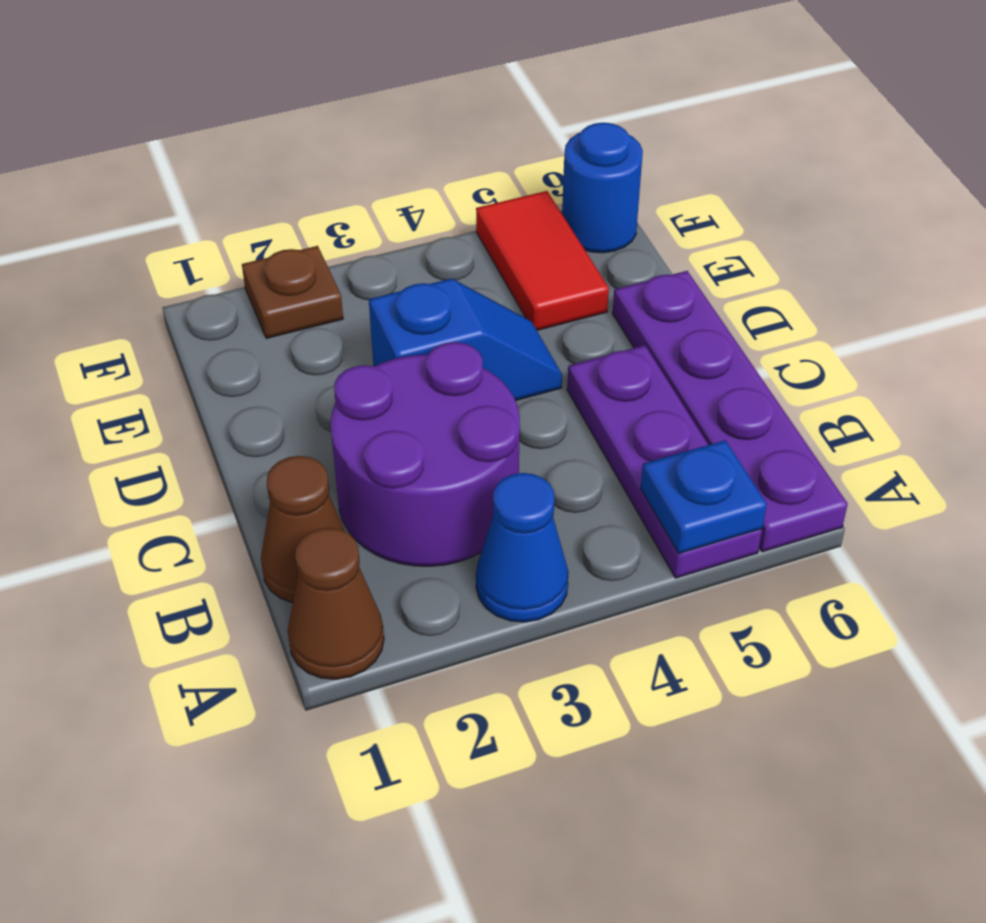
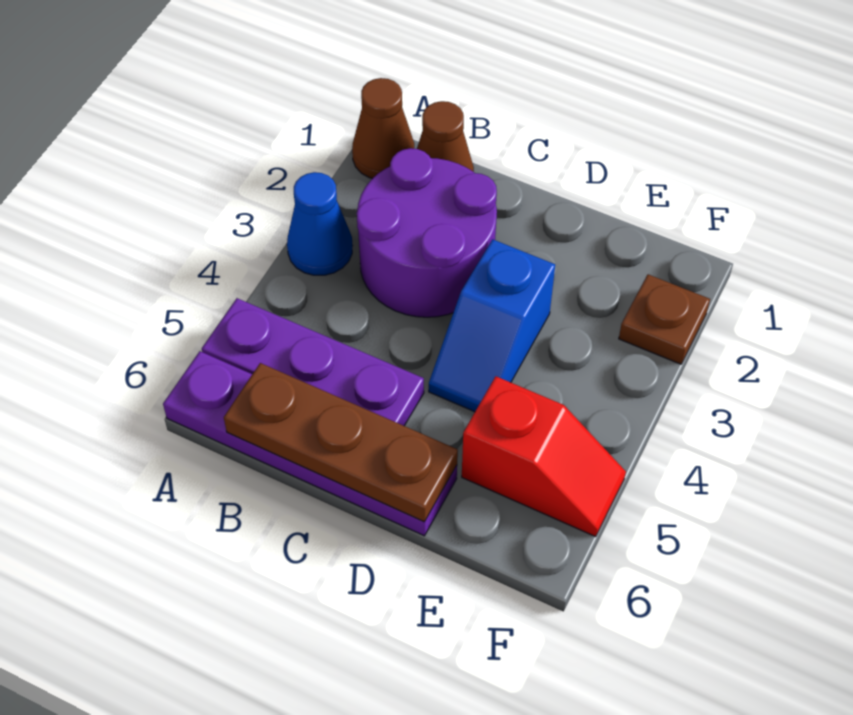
blue 1x1 plate [641,440,767,553] -> none
none -> brown 1x3 plate [224,363,458,522]
red 1x2 tile [476,191,609,330] -> red 1x2 slope [462,376,626,537]
blue 1x1 round brick [562,123,643,253] -> none

